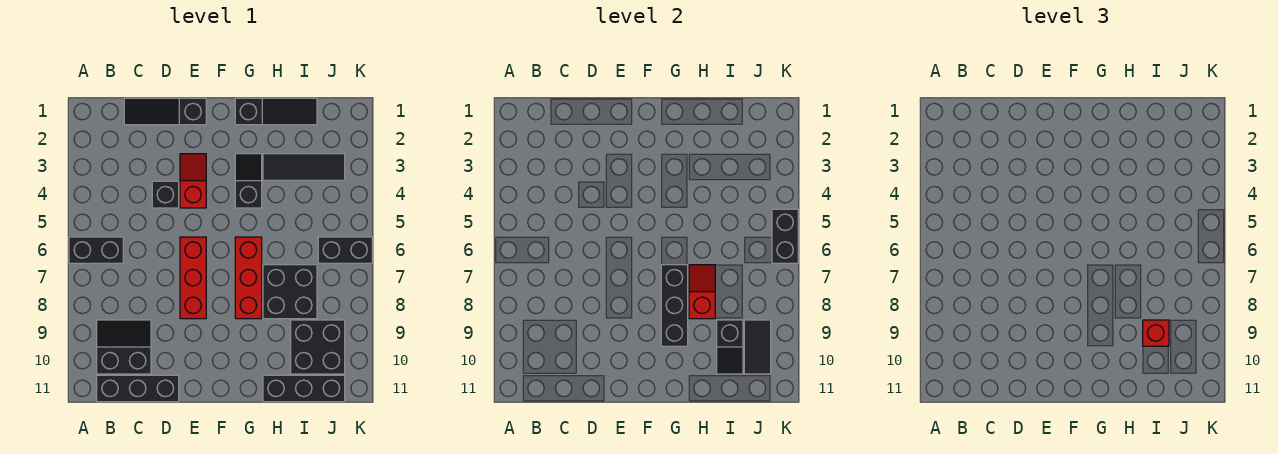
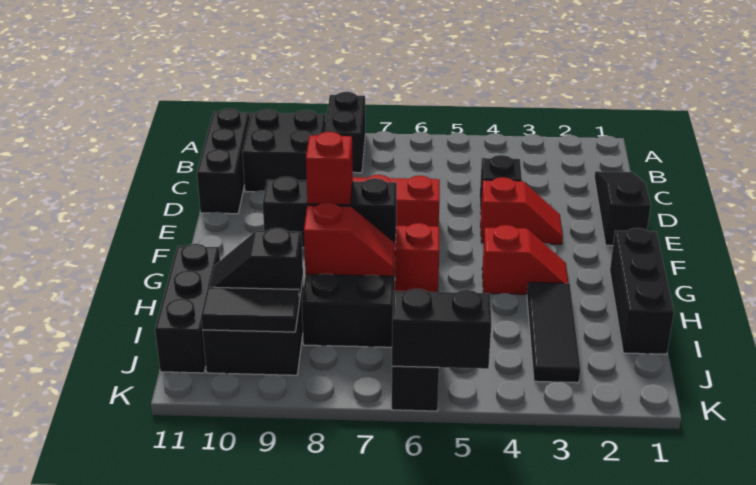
black 1x2 brick [69,237,123,263] -> black 1x2 brick moved to [325,92,365,173]
black 2x2 slope [97,320,151,374] -> black 2x2 brick [242,109,326,192]
black 1x3 slope [235,98,317,125] -> black 1x3 brick [610,228,674,354]
black 1x2 slope [235,154,262,208] -> red 1x2 slope [482,225,568,294]
red 1x1 brick [1143,320,1169,346] -> red 1x1 brick moved to [306,132,353,205]

